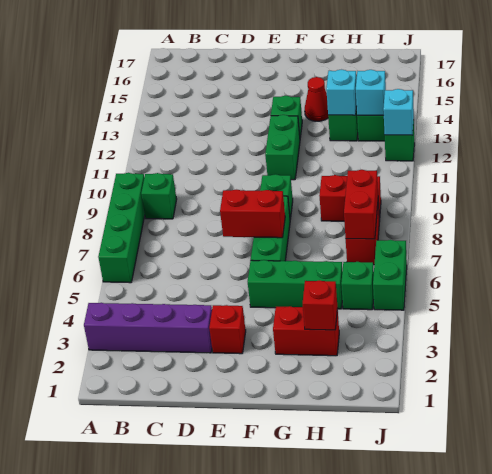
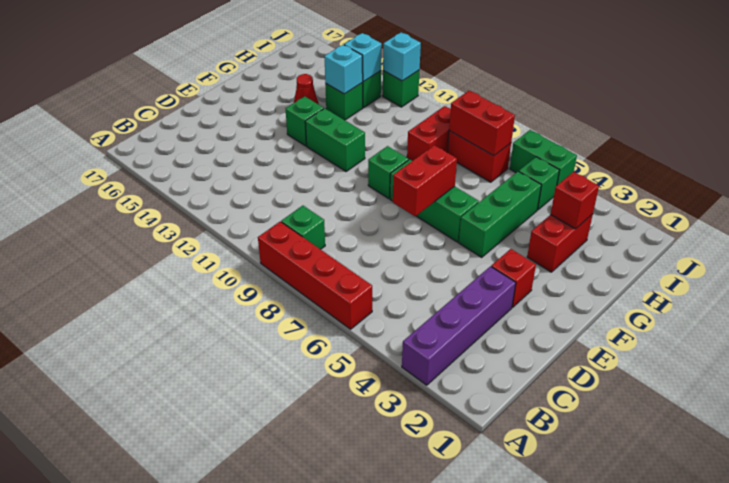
green 1x4 brick [98,173,145,283] -> red 1x4 brick [258,222,372,329]

